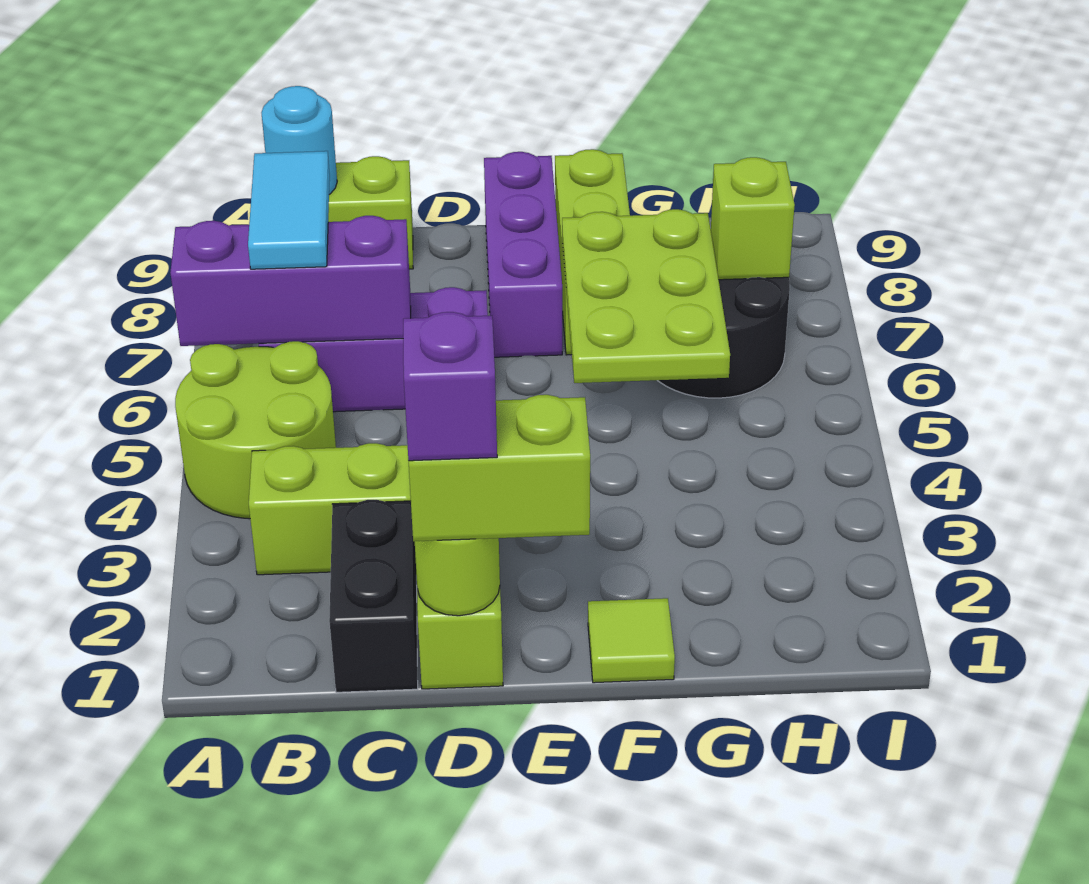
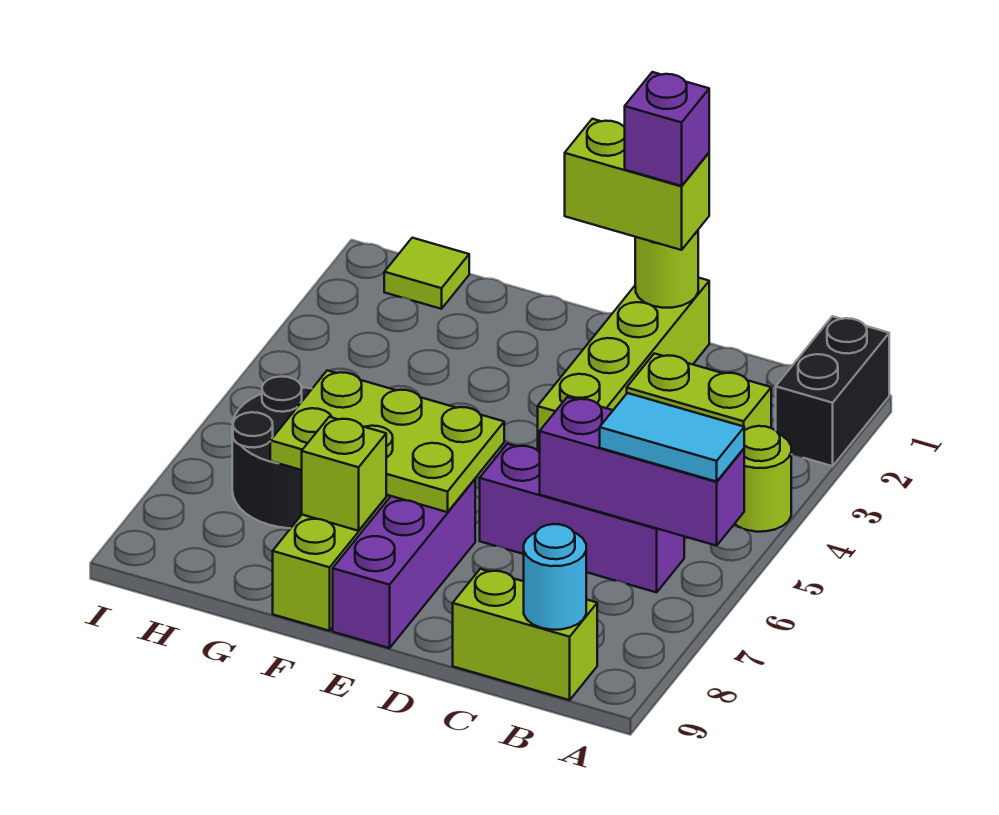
lime 2x2 round brick [175,341,336,519] -> lime 1x1 round brick [735,426,791,532]
cyan 1x2 tile [248,151,330,269] -> cyan 1x2 tile turned to [600,393,744,482]
black 1x2 brick [329,500,418,692] -> black 1x2 brick moved to [776,316,889,466]
lime 1x1 tile [588,598,675,683] -> lime 1x1 tile moved to [384,238,469,309]
lime 2x3 plate [562,209,730,383] -> lime 2x3 plate turned to [270,370,504,512]
lime 1x1 brick [711,157,795,280] -> lime 1x1 brick moved to [302,417,386,531]

